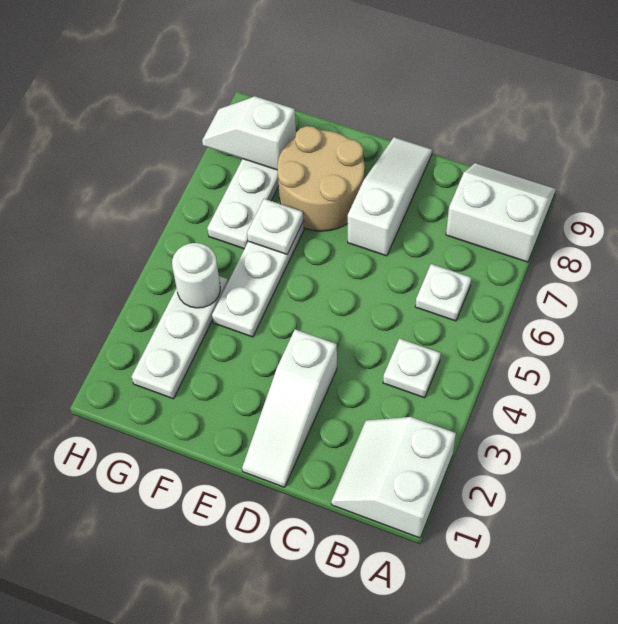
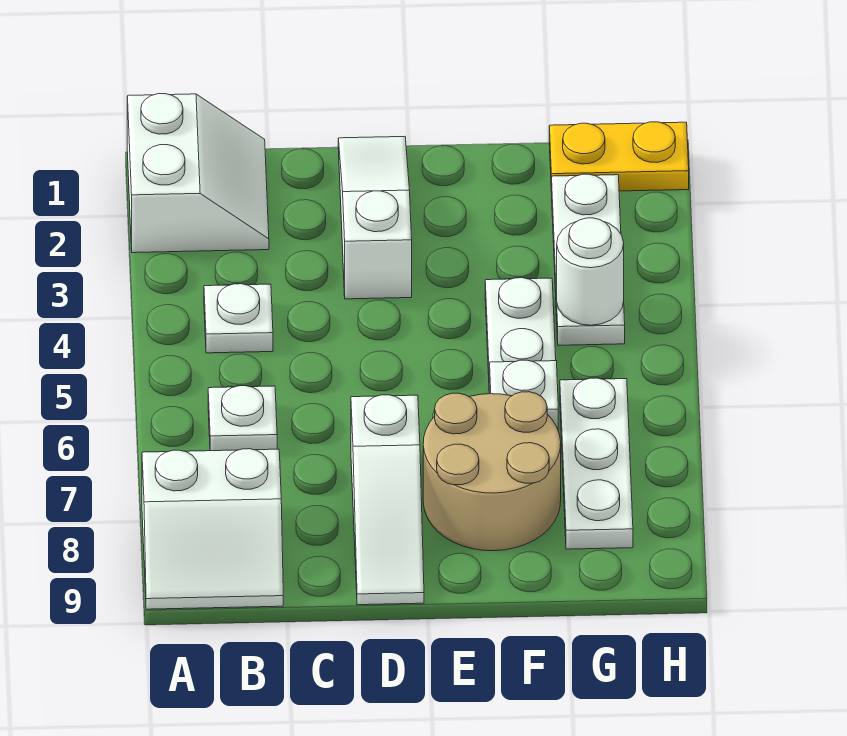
none -> yellow 1x2 plate [549,122,689,192]
white 1x2 slope [202,96,296,170] -> none

